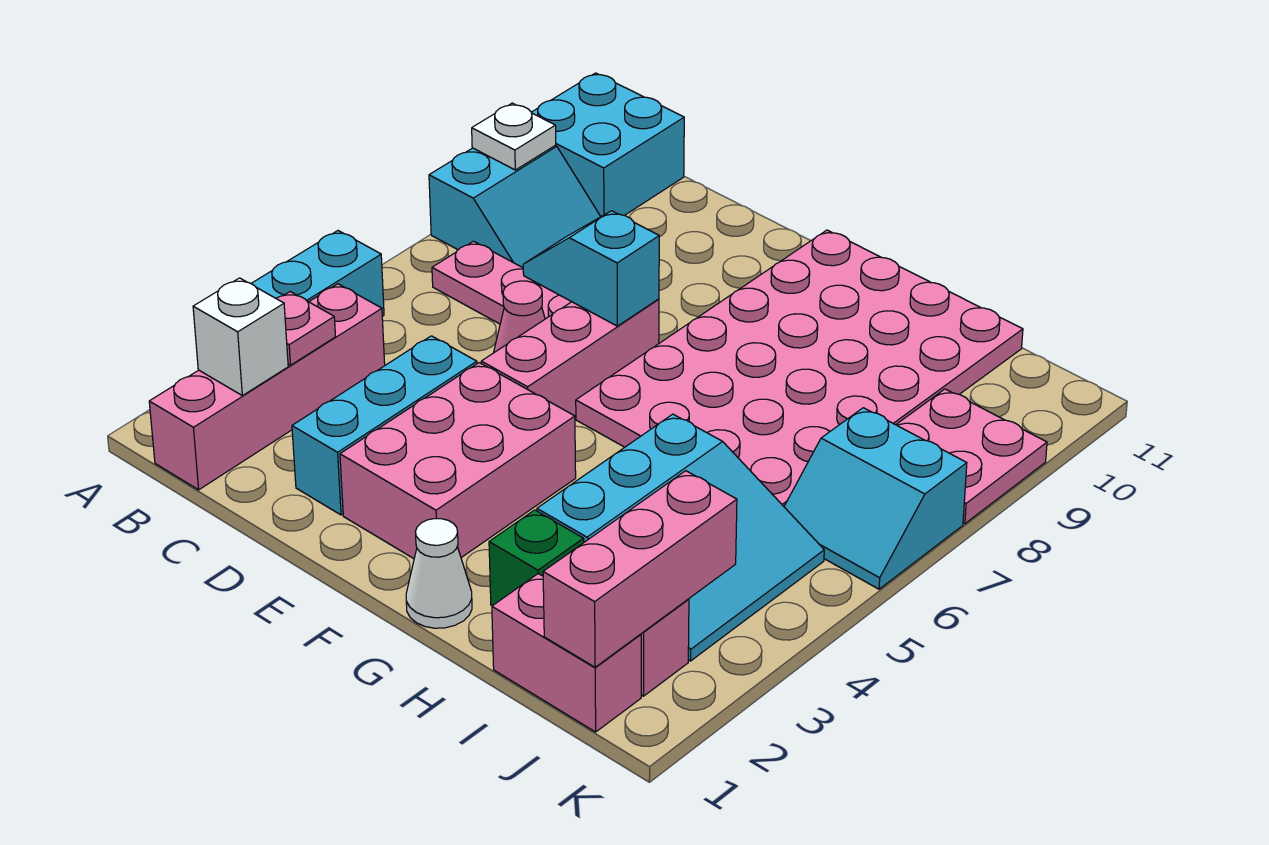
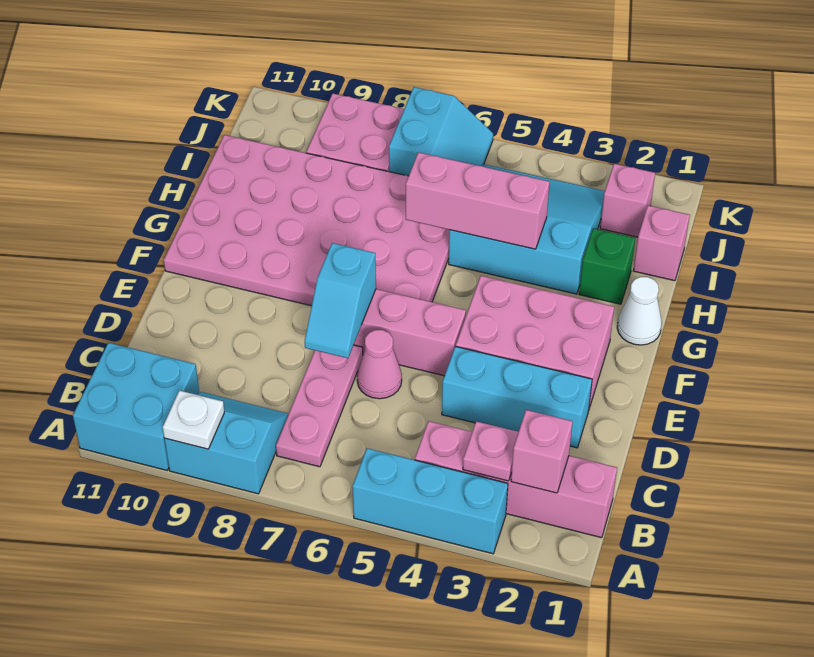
white 1x1 brick [193,278,288,396] -> pink 1x1 brick [511,410,573,493]
pink 1x2 brick [492,574,641,732] -> pink 1x1 brick [633,205,690,281]
pink 1x3 brick [543,471,737,667] -> pink 1x3 brick moved to [406,152,549,249]

